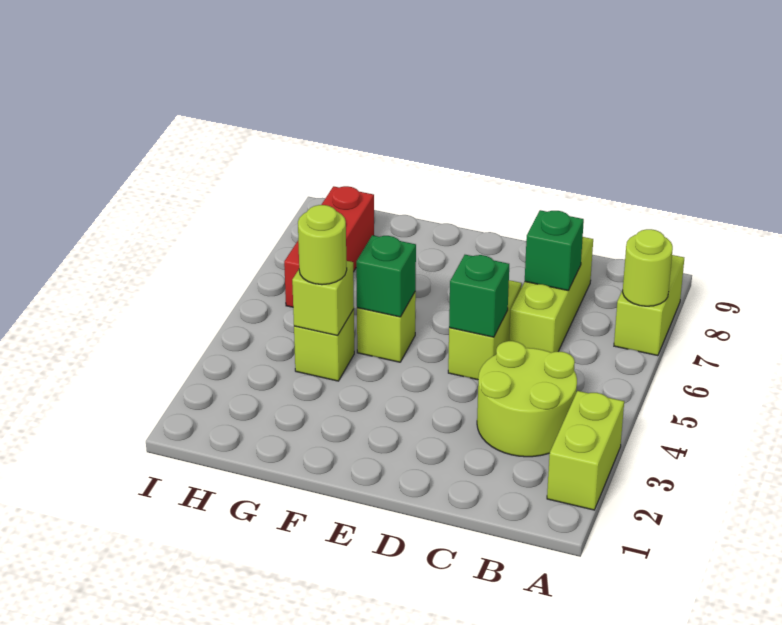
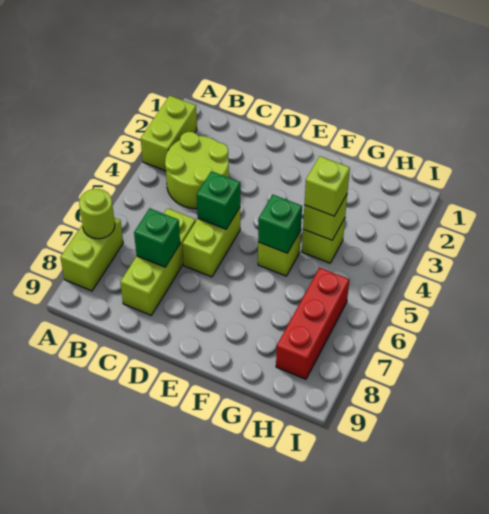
lime 1x1 round brick [298,205,347,285] -> lime 1x1 brick [304,156,350,216]

